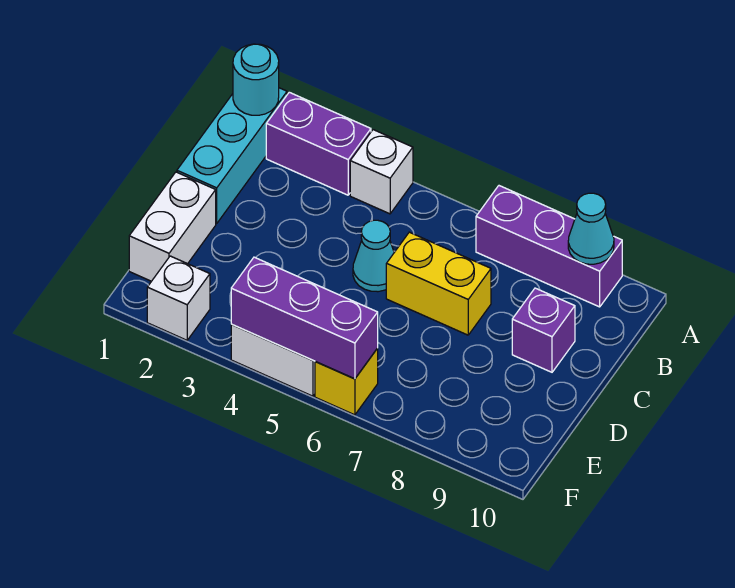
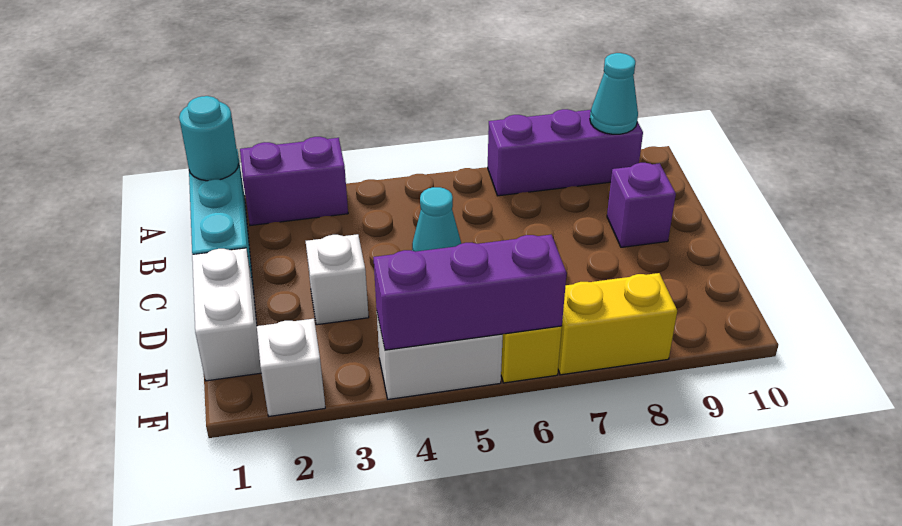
white 1x1 brick [350,130,413,214] -> white 1x1 brick moved to [306,234,369,325]
yellow 1x2 brick [386,232,491,335] -> yellow 1x2 brick moved to [558,273,677,375]

